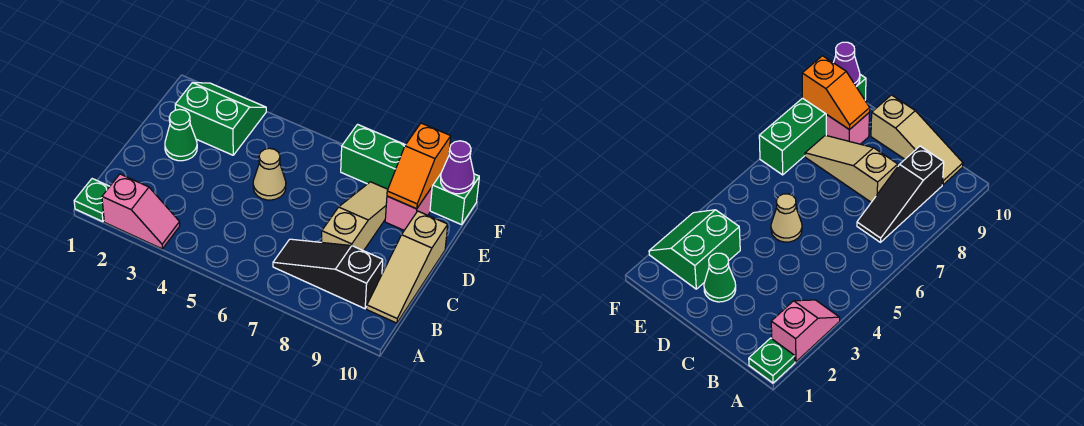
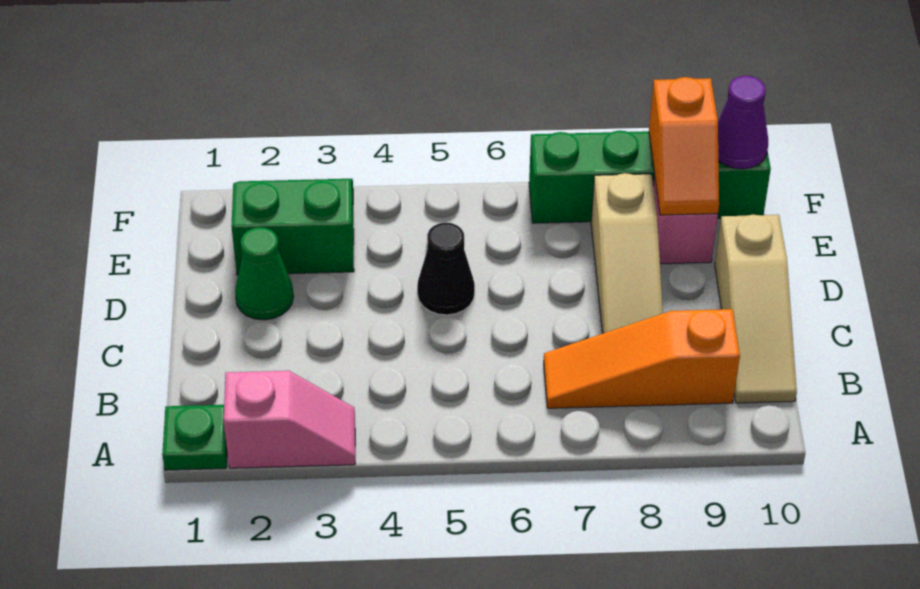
black 1x3 slope [273,239,383,309] -> orange 1x3 slope [544,309,740,408]
tan 1x3 slope [322,182,388,251] -> tan 1x3 slope turned to [591,173,663,333]
tan 1x1 cone [253,148,286,200] -> black 1x1 cone [417,223,475,315]

